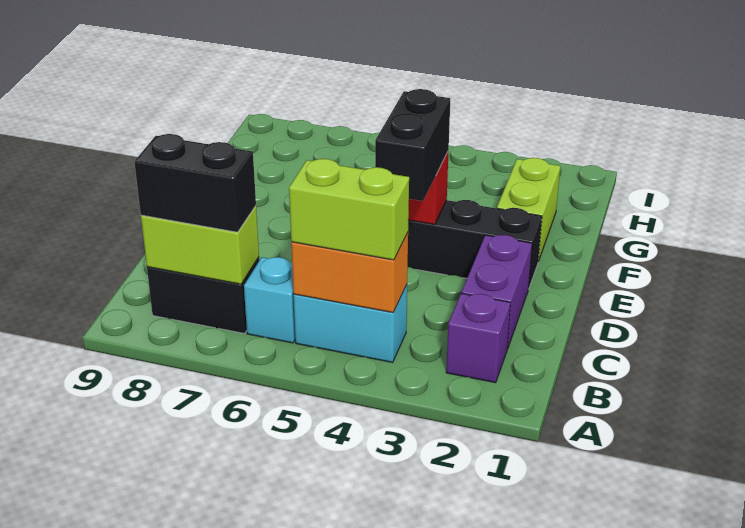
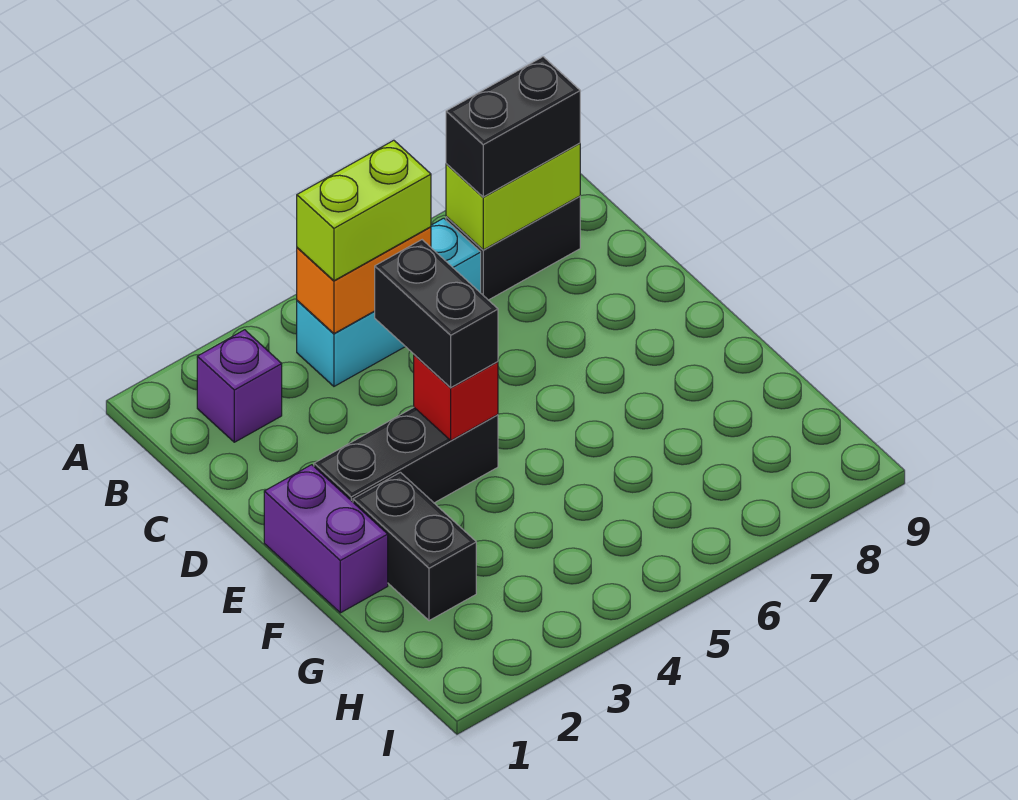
purple 1x2 brick [461,235,532,349] -> purple 1x2 brick moved to [264,465,388,613]
lime 1x2 brick [497,158,560,261] -> black 1x2 brick [353,472,476,621]

